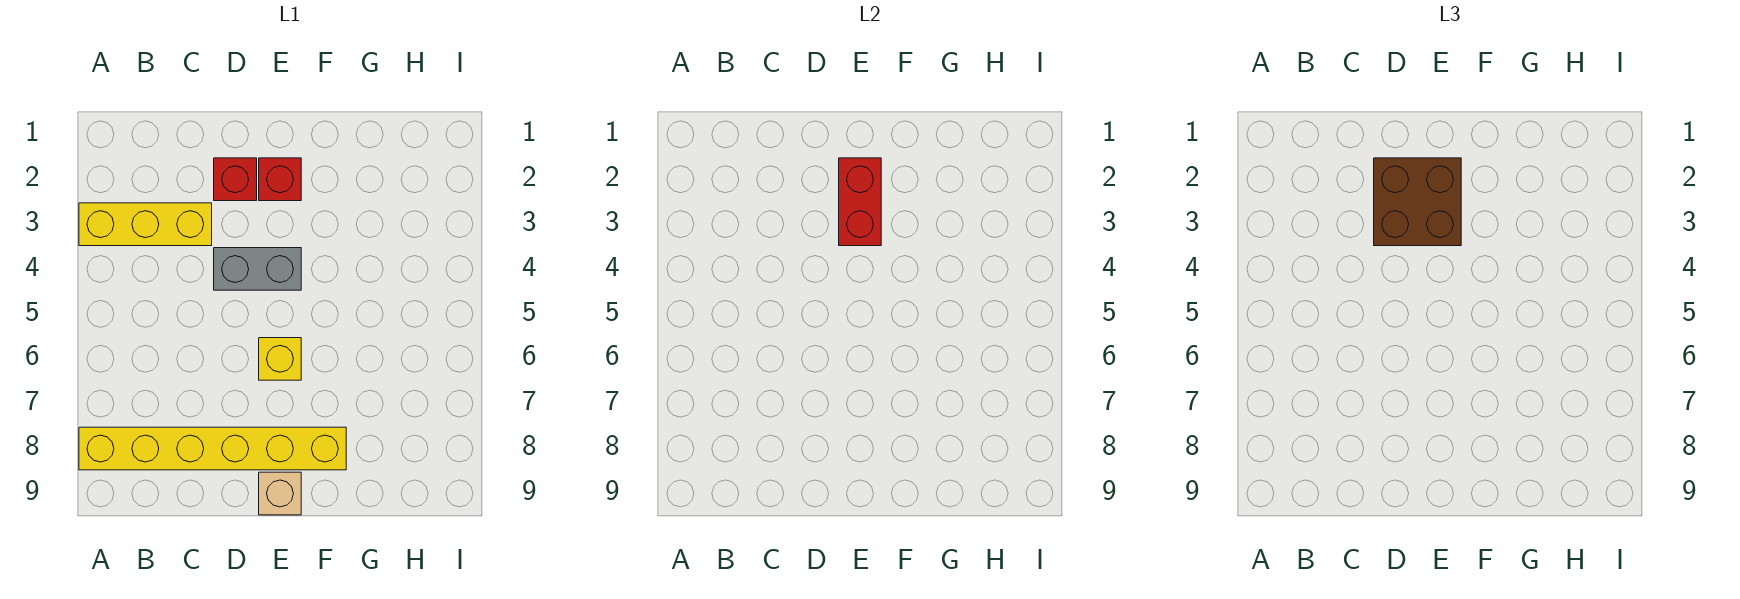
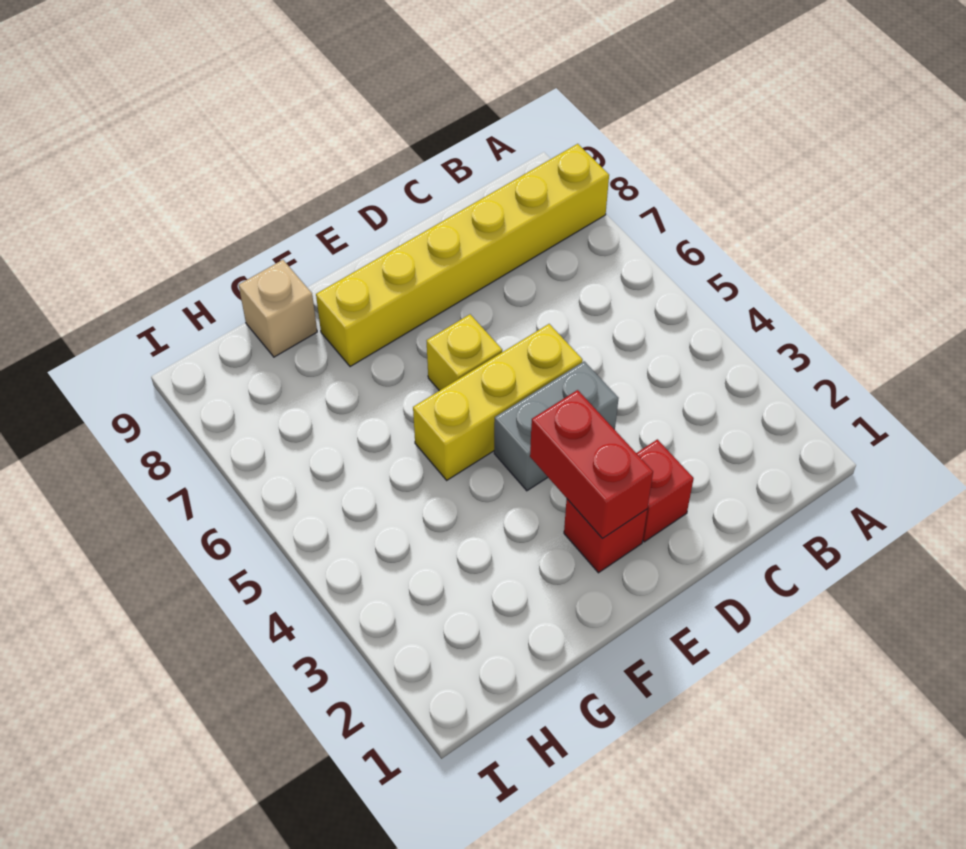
yellow 1x3 brick [79,203,212,246] -> yellow 1x3 brick moved to [413,324,582,480]
brown 2x2 brick [1374,158,1461,246] -> none
tan 1x1 brick [259,472,301,515] -> tan 1x1 brick moved to [239,260,317,357]

